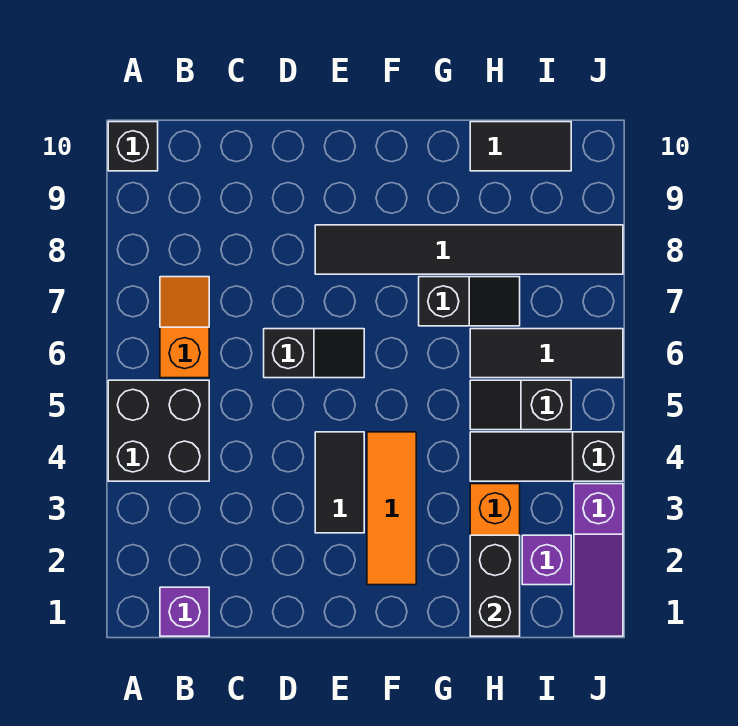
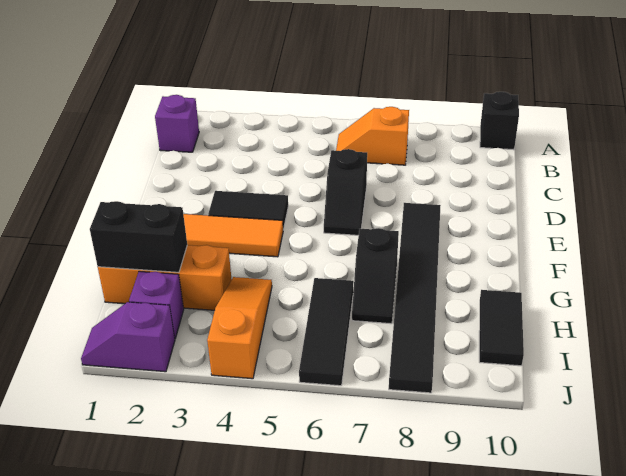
black 2x2 brick [108,380,209,481] -> none
orange 1x2 slope [160,277,209,378] -> orange 1x2 slope turned to [336,107,409,165]
black 1x3 slope [470,432,623,481] -> orange 1x3 slope [207,277,272,379]
black 1x2 slope [470,380,571,430] -> none
purple 1x3 slope [574,484,623,636] -> purple 1x2 slope [81,302,175,372]

